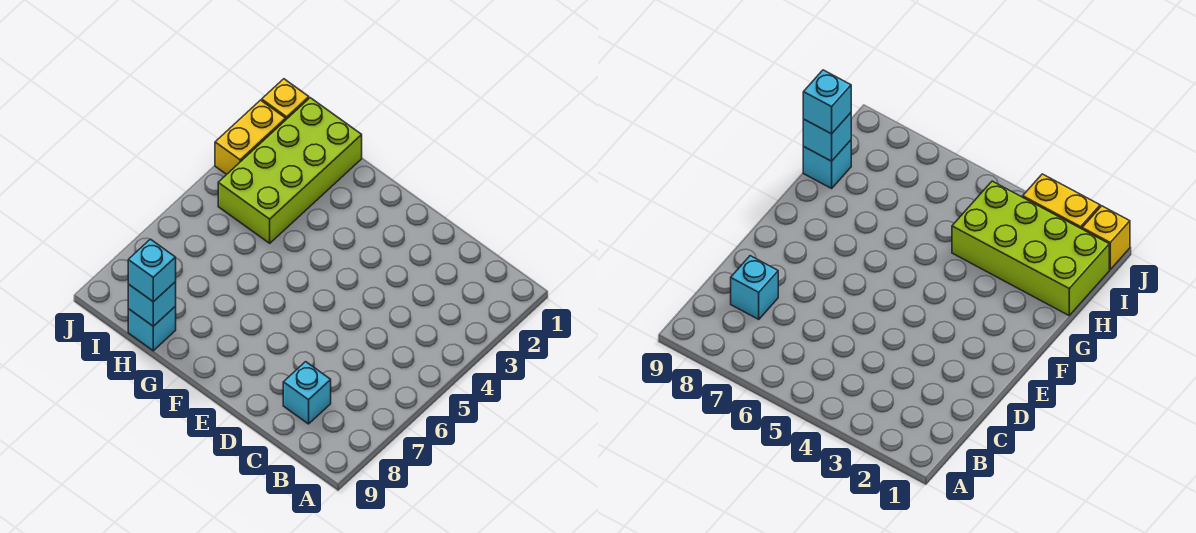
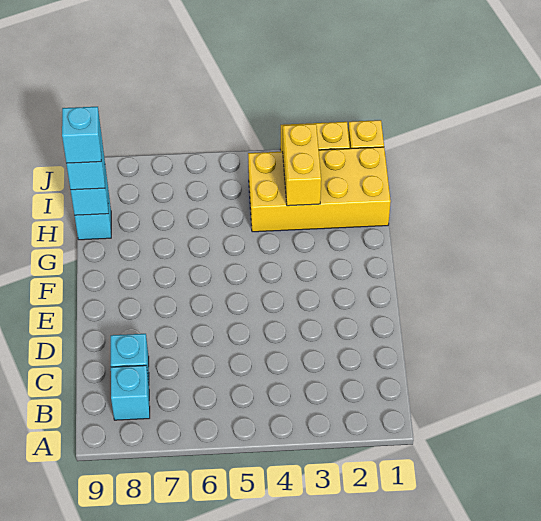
none -> cyan 1x1 brick [111,365,150,420]
lime 2x4 brick [218,98,362,243] -> yellow 2x4 brick [248,147,391,232]
none -> yellow 1x2 brick [283,124,321,206]
none -> cyan 1x1 brick [62,107,101,163]

